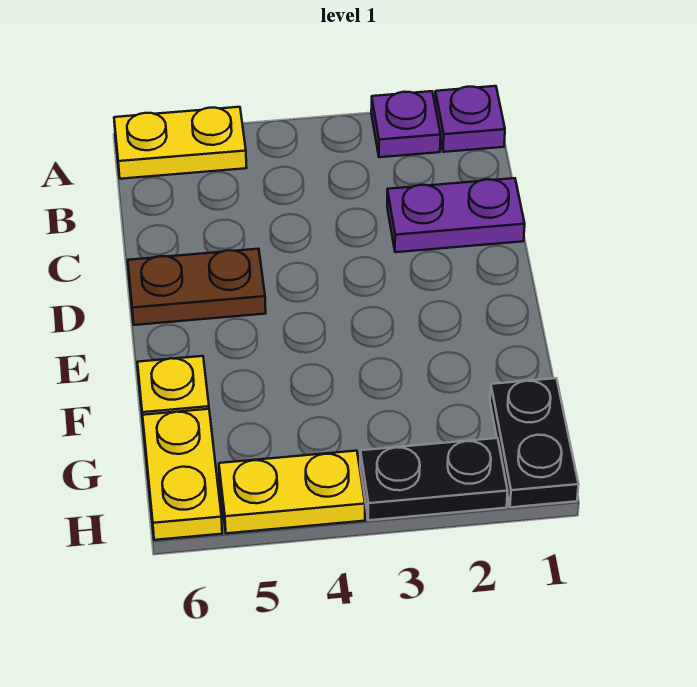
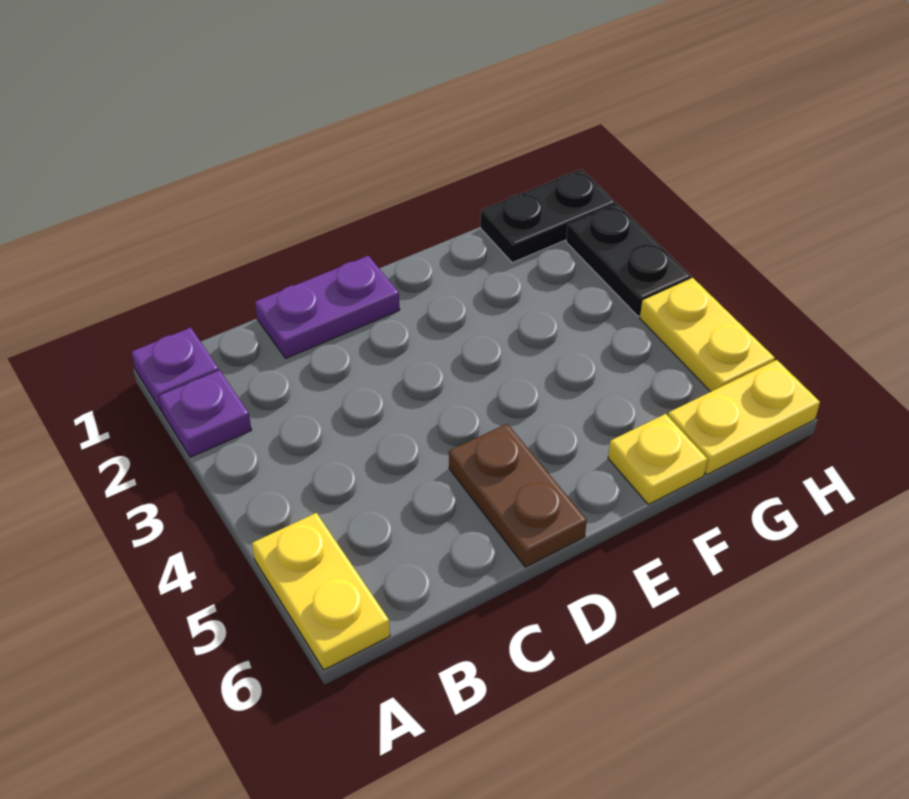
purple 1x2 plate [387,178,525,252] -> purple 1x2 plate turned to [255,256,400,358]

